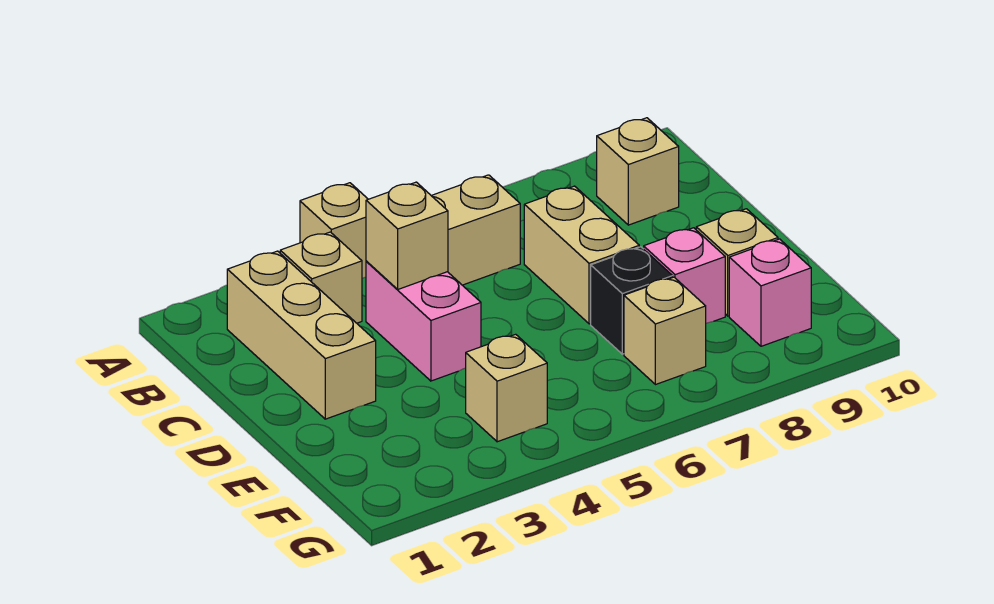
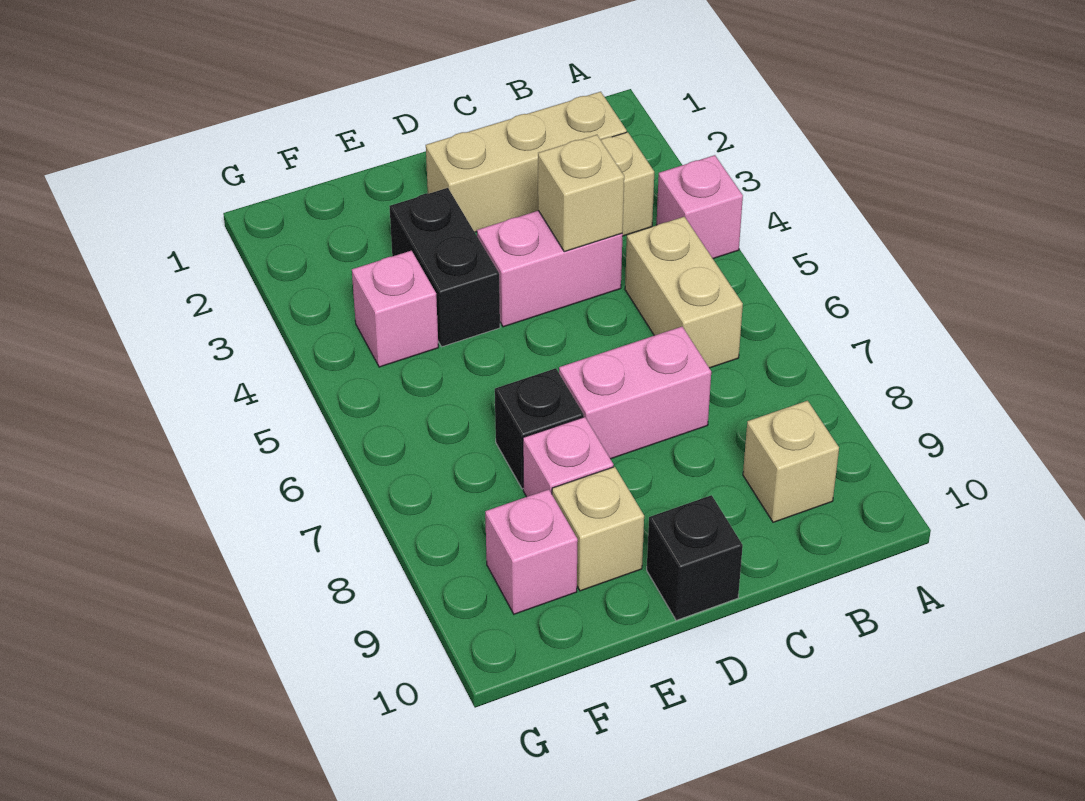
tan 1x1 brick [300,183,368,278] -> pink 1x1 brick [656,155,743,259]
tan 1x2 brick [524,186,639,324] -> pink 1x2 brick [559,327,711,459]
none -> black 1x1 brick [647,495,743,620]
none -> black 1x2 brick [389,188,500,347]
tan 1x1 brick [466,334,547,442] -> pink 1x1 brick [352,251,438,367]
tan 1x1 brick [624,277,706,385] -> none

